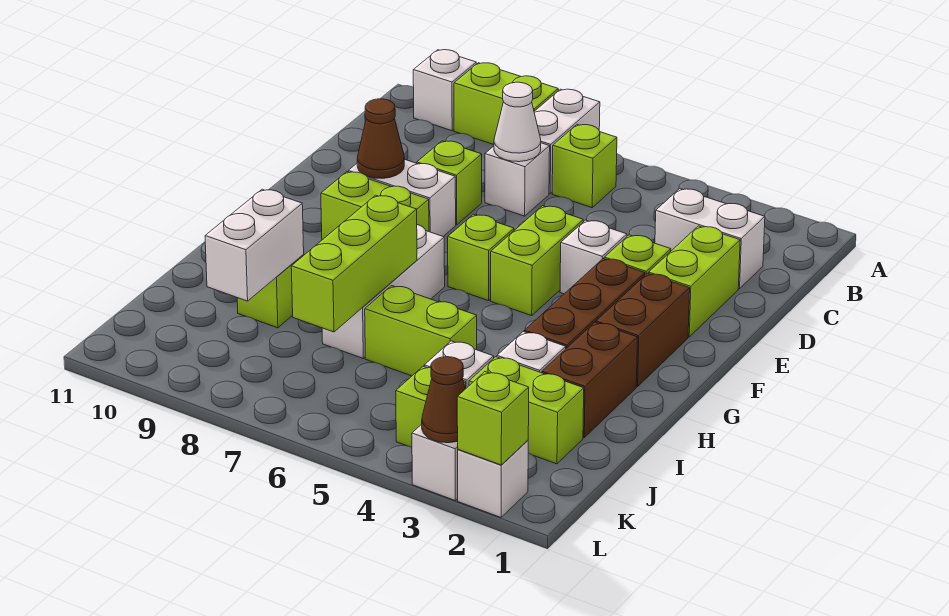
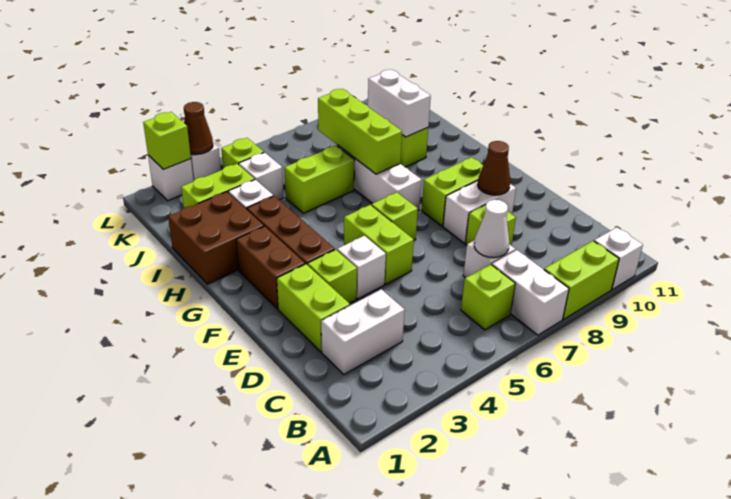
brown 1x2 brick [542,322,638,438] -> brown 2x2 brick [168,192,264,284]

